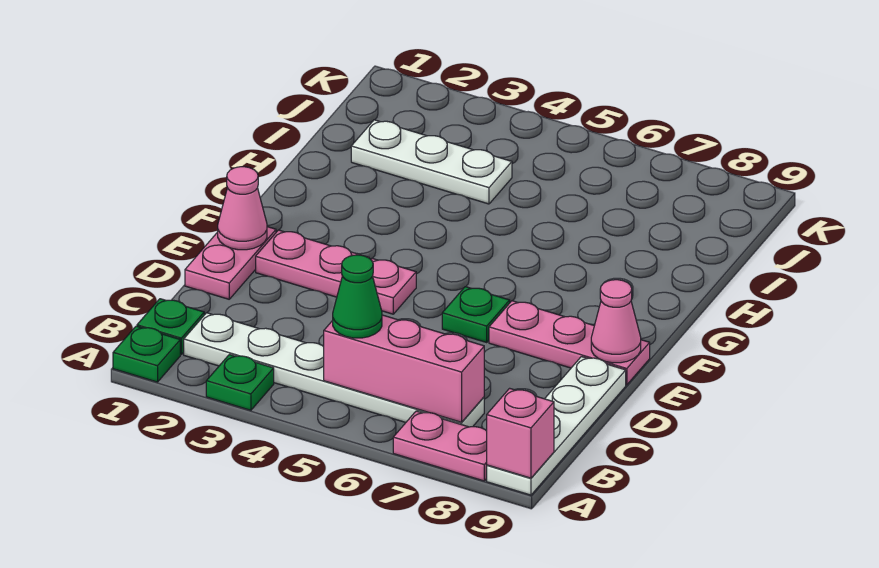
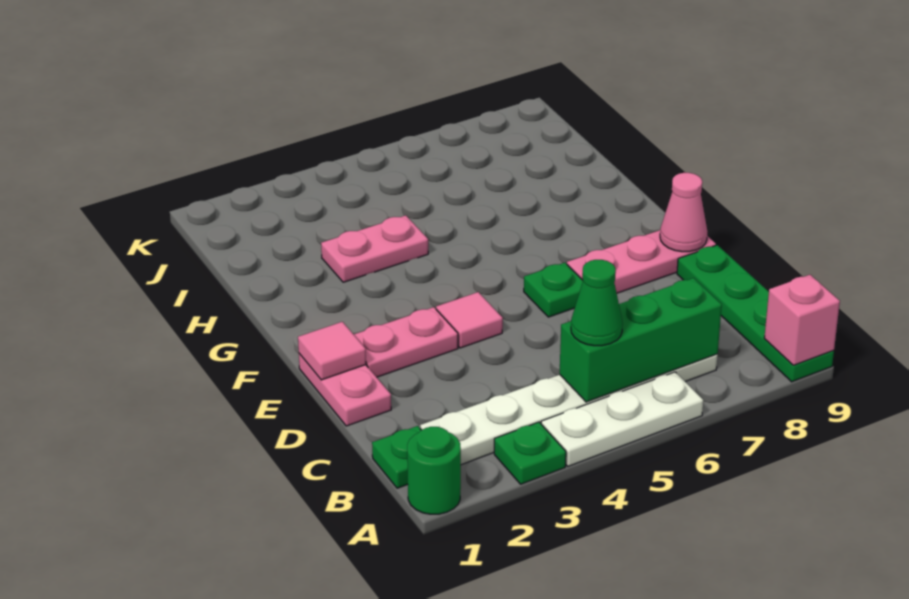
green 1x1 plate [113,326,180,382] -> green 1x1 round brick [407,427,461,514]
pink 1x2 plate [393,411,487,481] -> pink 1x2 plate moved to [321,215,428,282]
white 1x4 plate [487,357,626,495] -> green 1x4 plate [677,245,834,382]
pink 1x3 brick [324,315,484,422] -> green 1x3 brick [560,278,722,402]
pink 1x1 cone [218,167,267,250] -> pink 1x1 tile [298,322,366,380]
pink 1x1 plate [371,258,416,314] -> pink 1x1 tile [436,292,503,348]
white 1x3 plate [351,120,512,204] -> white 1x3 plate moved to [541,372,703,466]

